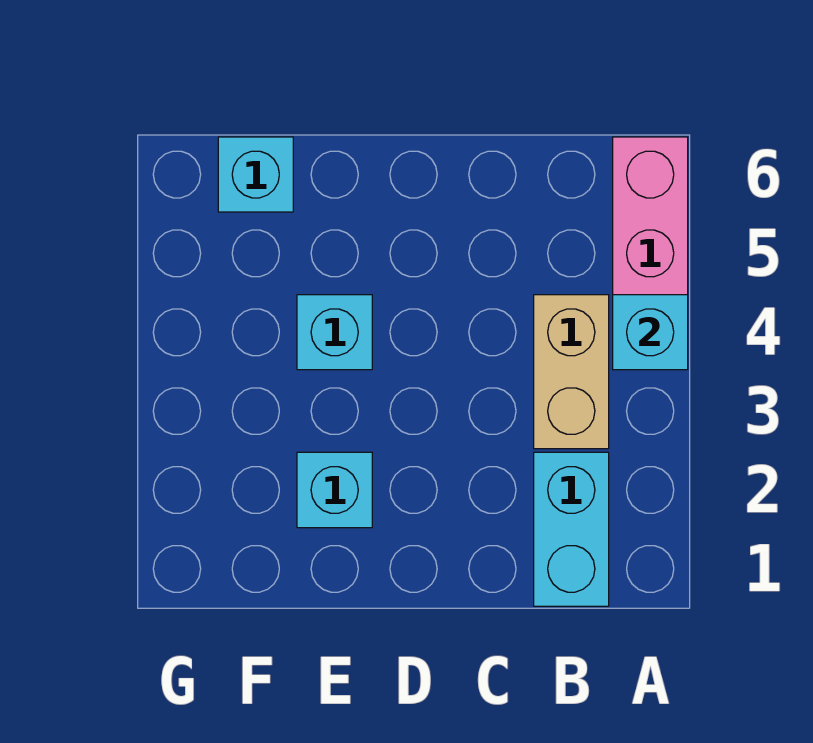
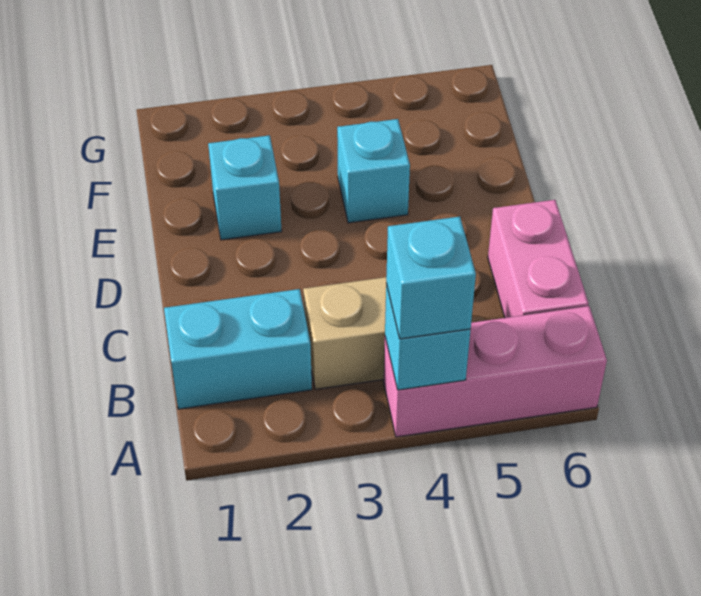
none -> pink 1x2 brick [488,200,589,318]
cyan 1x1 brick [218,137,293,212] -> cyan 1x1 brick moved to [386,217,476,339]

